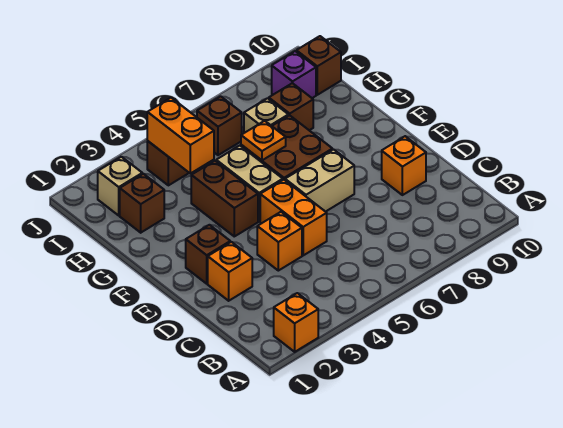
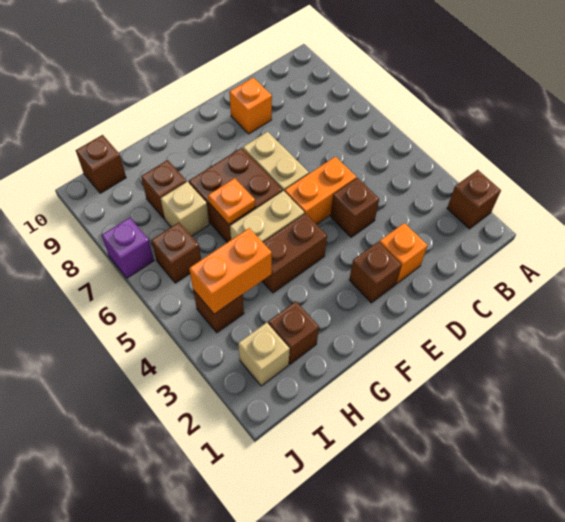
orange 1x1 brick [274,293,318,352] -> brown 1x1 brick [447,170,501,229]
orange 1x1 brick [257,212,302,271] -> brown 1x1 brick [330,178,379,237]
purple 1x1 brick [272,51,316,98] -> purple 1x1 brick moved to [102,218,154,278]

